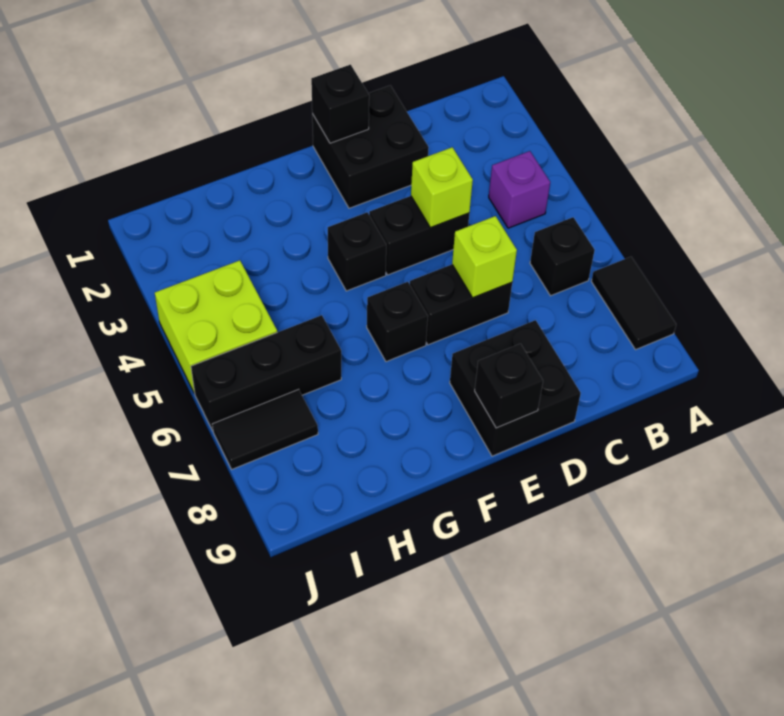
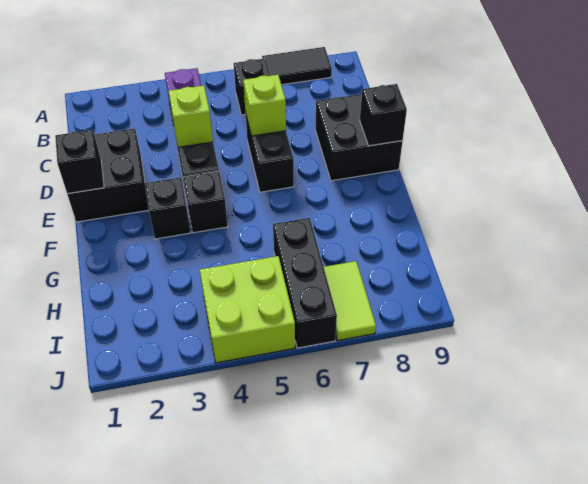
black 1x1 brick [367,282,428,362] -> black 1x1 brick moved to [145,177,191,239]
black 1x2 tile [213,389,318,469] -> lime 1x2 tile [324,261,376,341]

